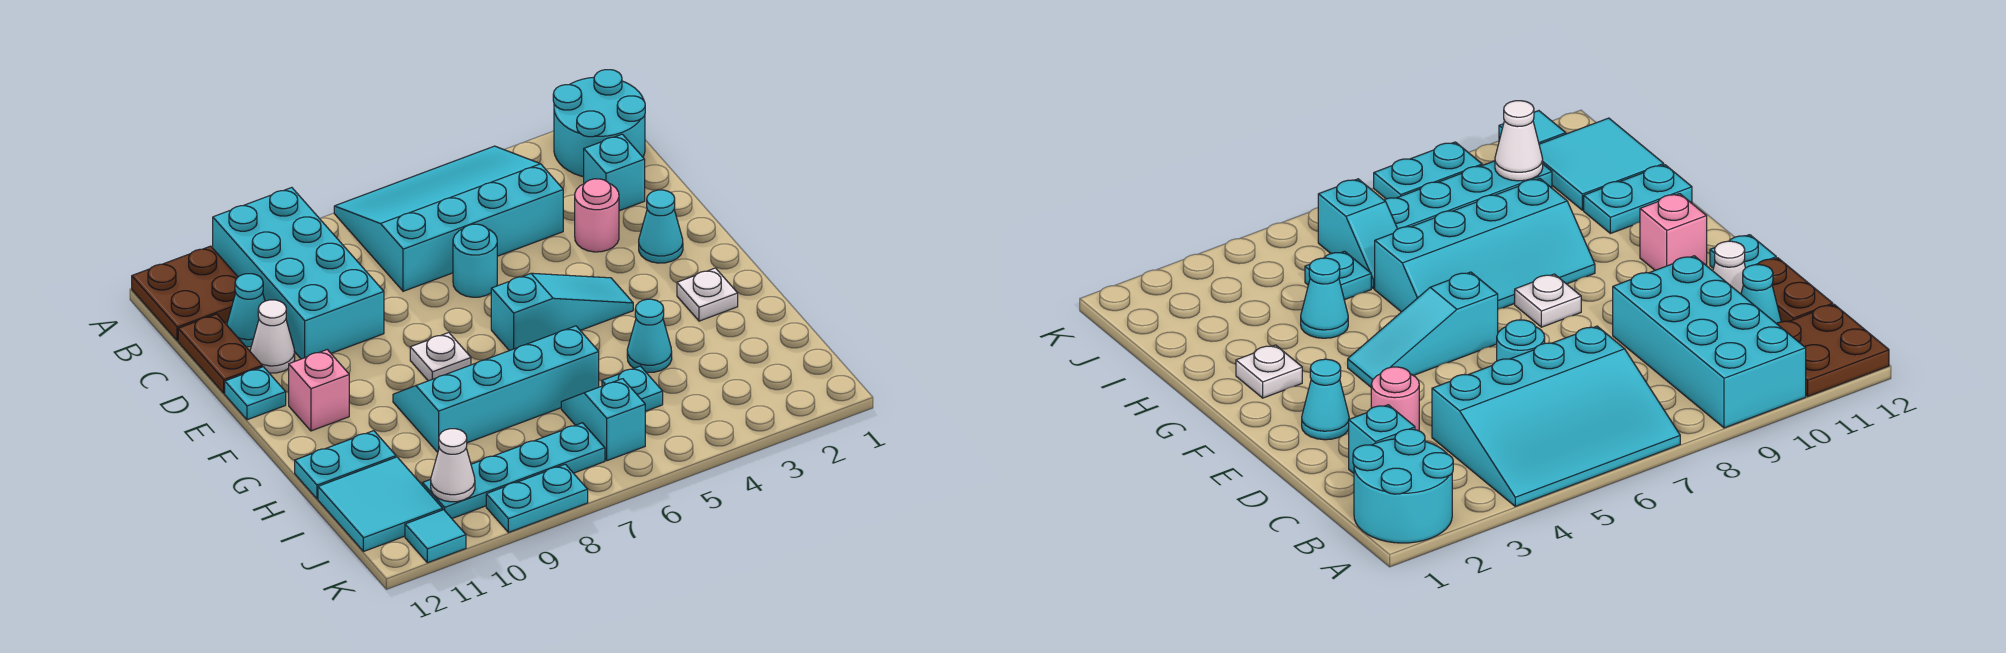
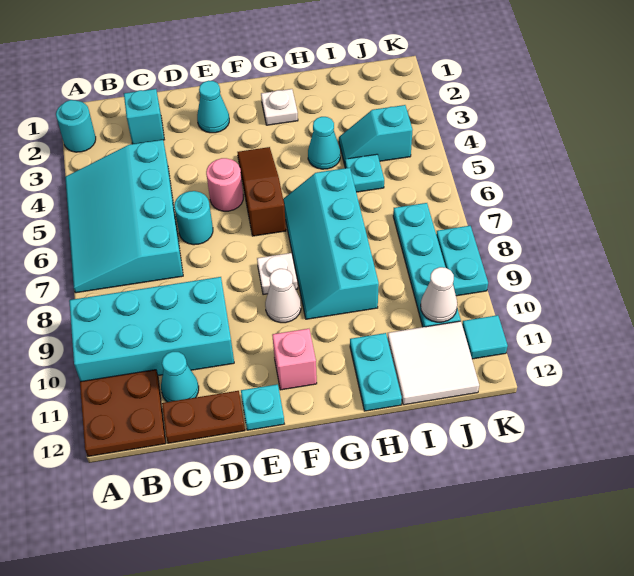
cyan 2x2 round brick [553,70,645,177] -> cyan 1x1 round brick [56,100,96,152]
pink 1x1 round brick [575,179,619,252] -> pink 1x1 round brick moved to [206,158,243,211]
white 1x1 cone [250,300,295,373] -> white 1x1 cone moved to [265,269,301,323]
cyan 1x3 slope [491,273,633,351] -> brown 1x3 slope [237,147,286,236]
cyan 1x2 slope [561,379,645,461] -> cyan 1x2 slope moved to [339,105,413,165]
cyan 2x2 tile [318,457,443,552] -> white 2x2 tile [388,321,479,405]

